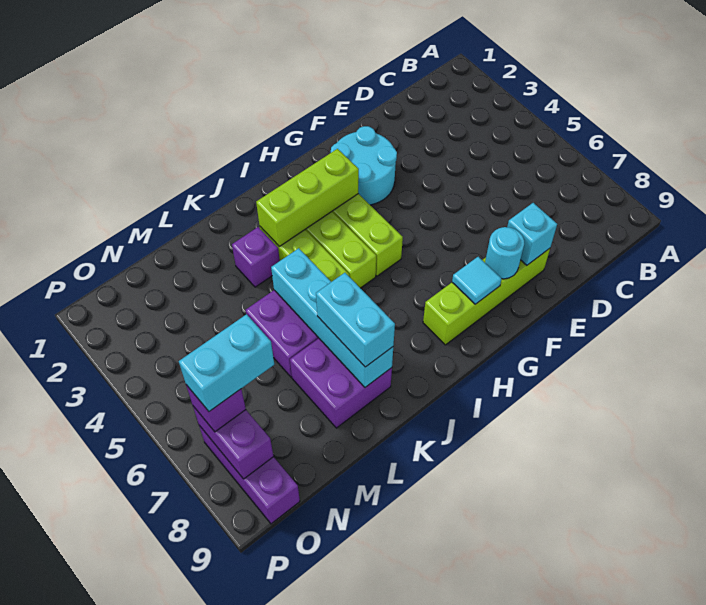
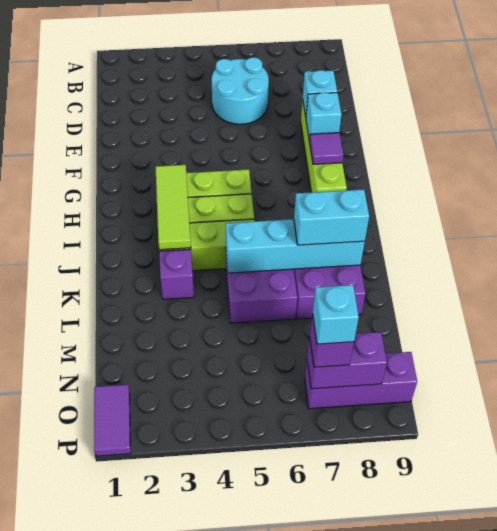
cyan 2x2 round brick [331,126,397,205] -> cyan 2x2 round brick moved to [212,57,269,124]
cyan 1x1 round brick [485,227,524,279] -> cyan 1x1 brick [306,93,341,141]
cyan 1x1 tile [452,257,502,304] -> purple 1x1 tile [309,133,343,164]
lime 1x3 brick [256,149,359,246] -> lime 1x3 tile [155,165,191,250]
cyan 1x2 brick [179,314,274,411] -> cyan 1x1 brick [313,285,359,344]
none -> purple 1x2 tile [94,384,130,456]

